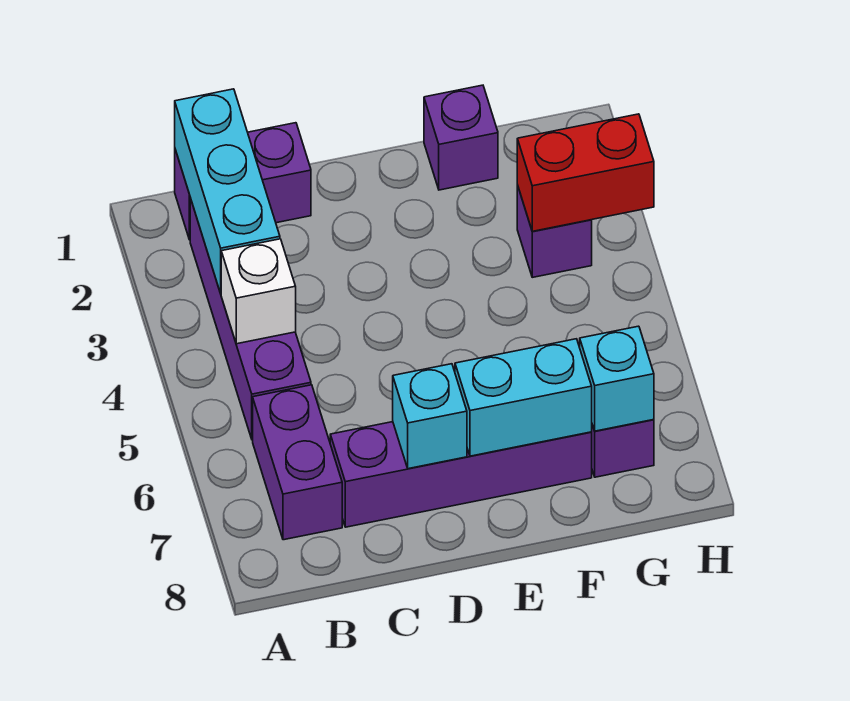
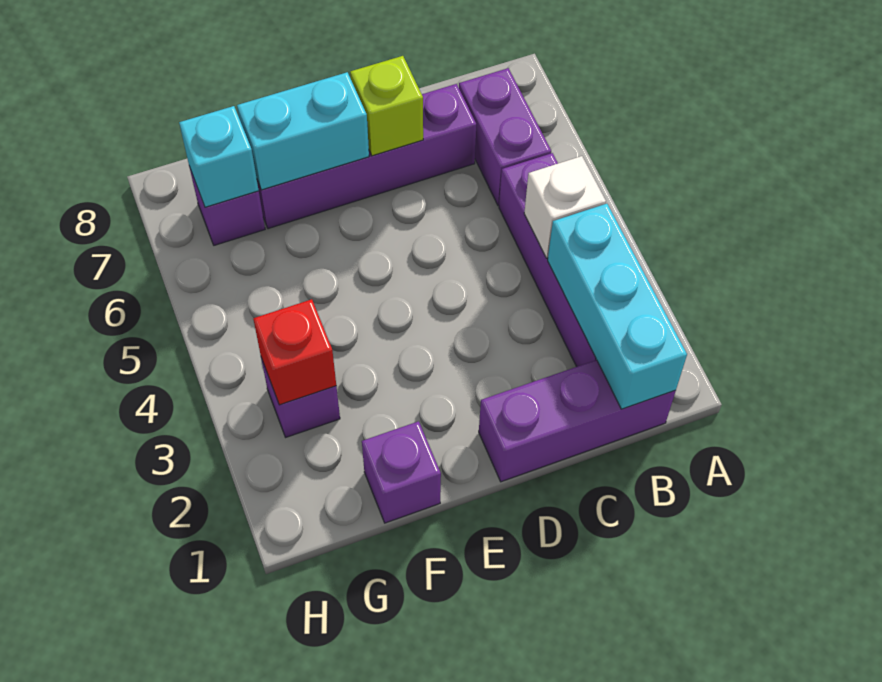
purple 1x2 brick [175,123,311,240] -> purple 1x3 brick [479,360,676,482]
cyan 1x1 brick [393,364,467,469] -> lime 1x1 brick [350,56,423,156]
red 1x2 brick [517,114,654,231] -> red 1x1 brick [253,299,336,405]

